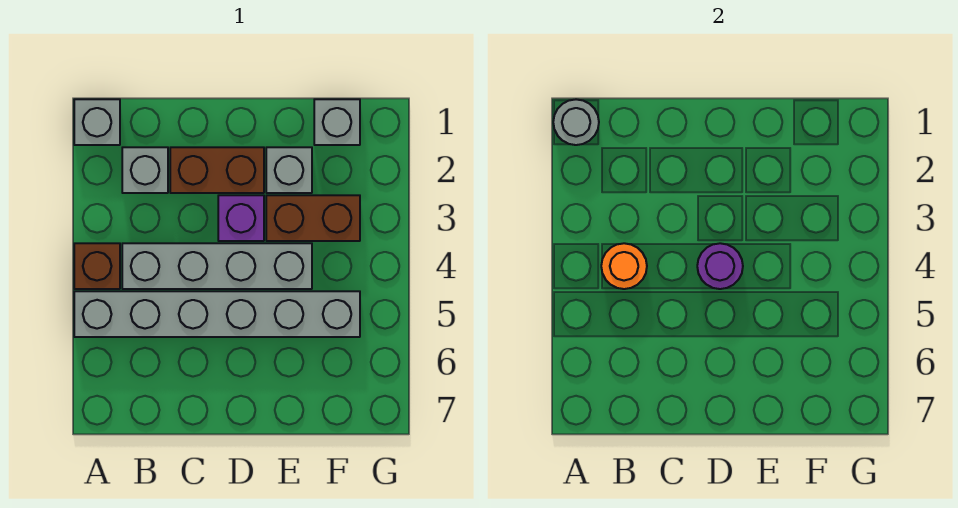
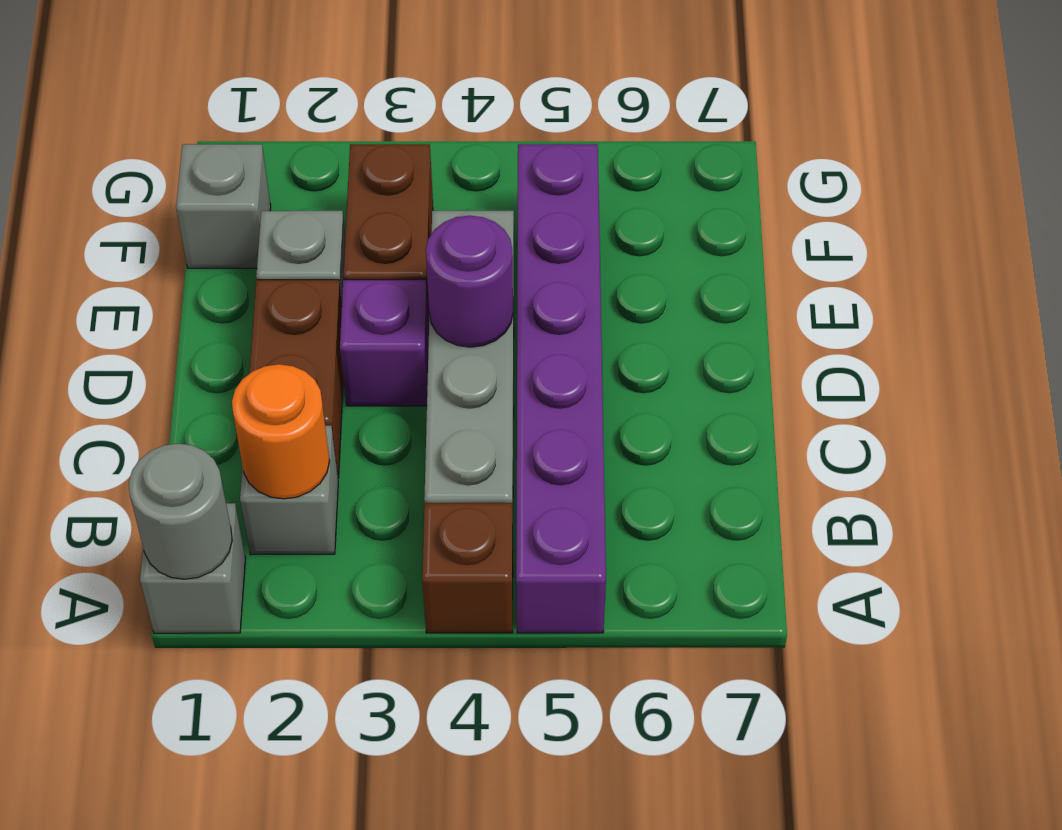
grey 1x6 brick [74,291,360,337] -> purple 1x6 brick [516,144,606,633]
orange 1x1 round brick [601,243,647,289] -> orange 1x1 round brick moved to [232,364,330,499]

